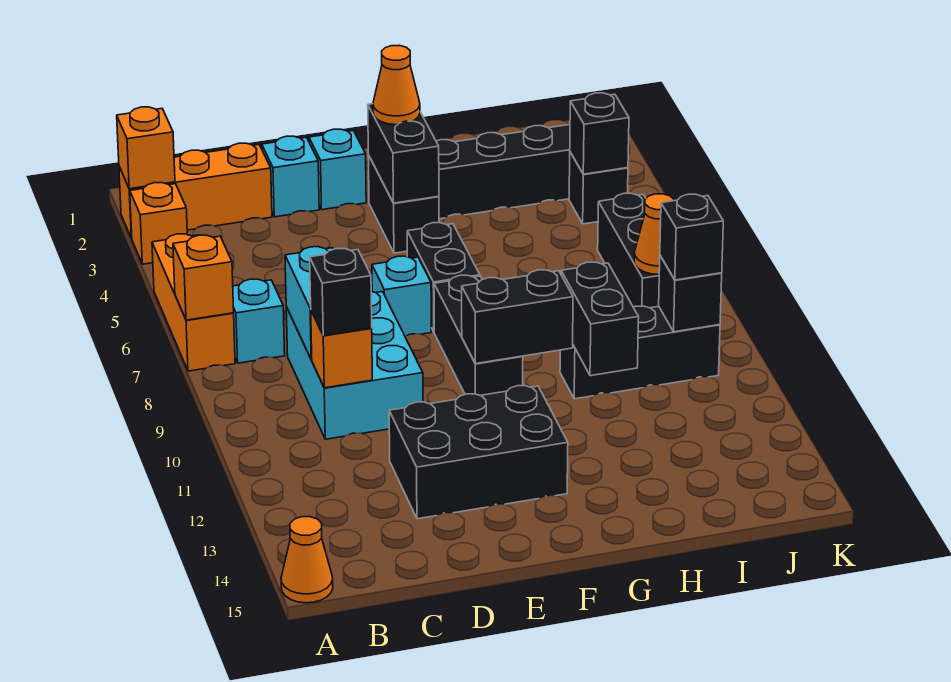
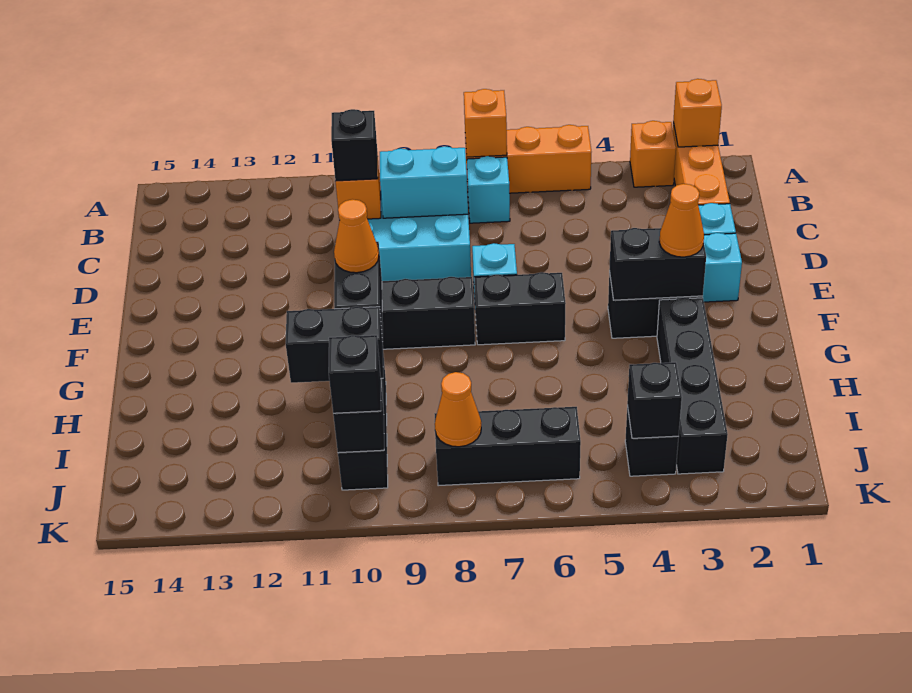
orange 1x1 cone [281,517,333,603] -> orange 1x1 cone moved to [334,199,379,273]
black 2x3 brick [389,386,568,519] -> none

